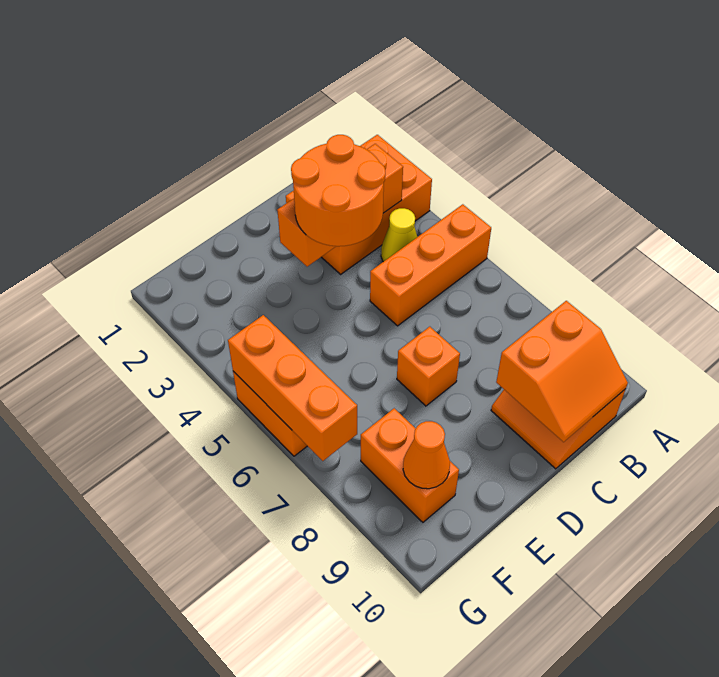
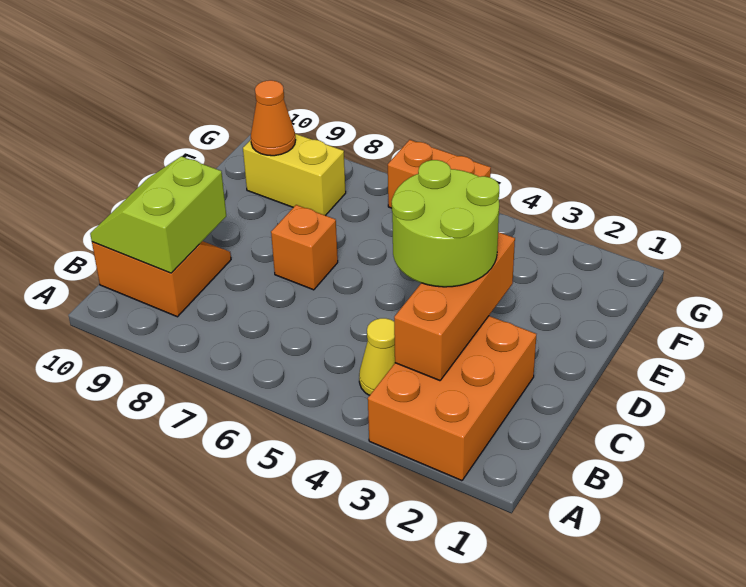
orange 1x3 brick [370,204,491,326] -> none
orange 2x2 slope [496,301,628,442] -> lime 2x2 slope [90,156,226,273]
orange 2x2 round brick [291,135,385,246] -> lime 2x2 round brick [392,160,499,287]
orange 1x2 brick [361,408,459,522] -> yellow 1x2 brick [243,134,346,216]
orange 1x3 brick [228,315,357,461] -> none

